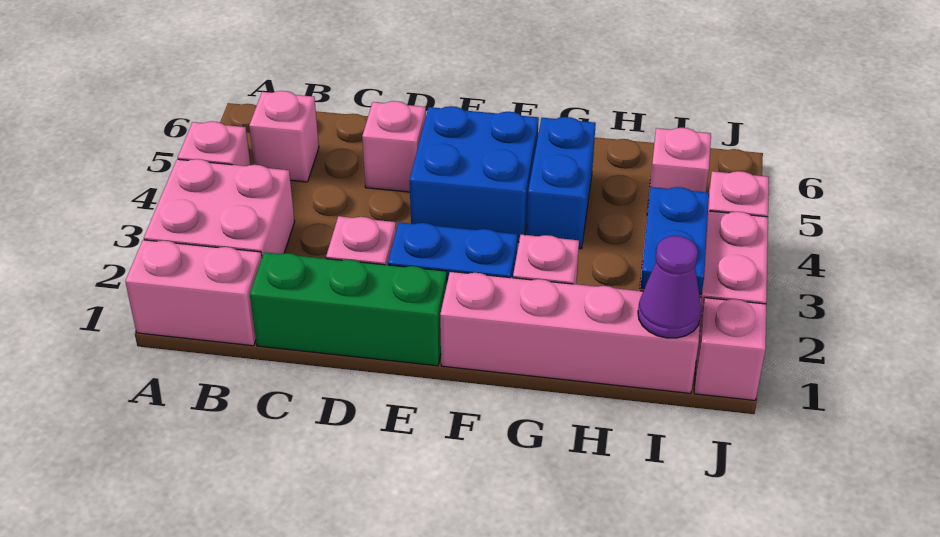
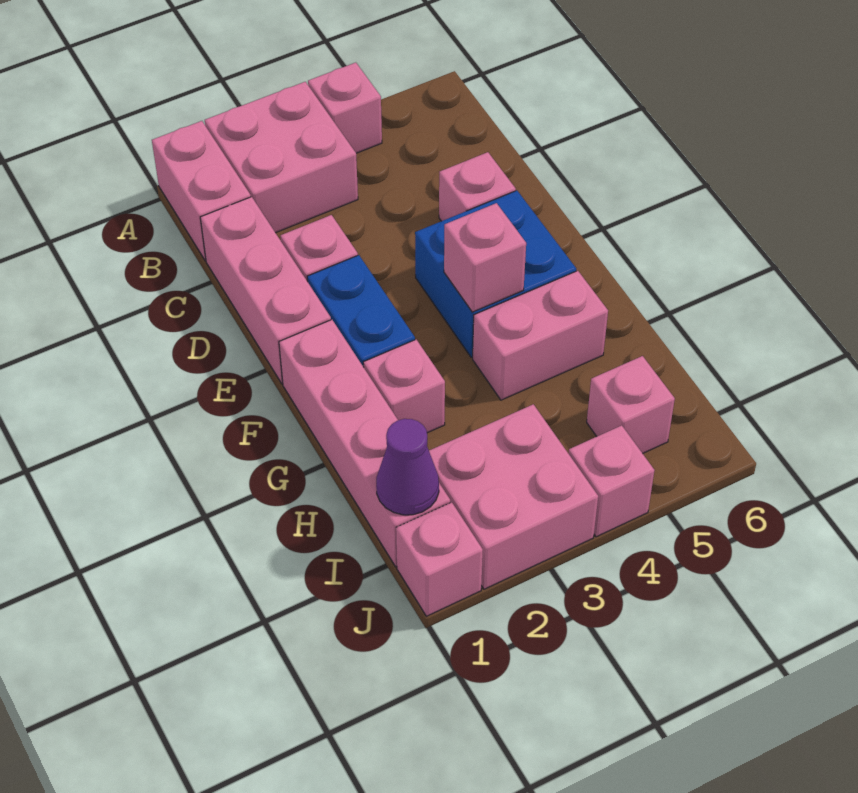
pink 1x1 brick [249,91,319,182] -> pink 1x1 brick moved to [444,203,526,312]
green 1x3 brick [250,252,447,366] -> pink 1x3 brick [200,197,331,384]
blue 1x2 brick [527,117,596,249] -> pink 1x2 brick [473,271,608,400]
blue 1x2 plate [640,187,709,294] -> none

